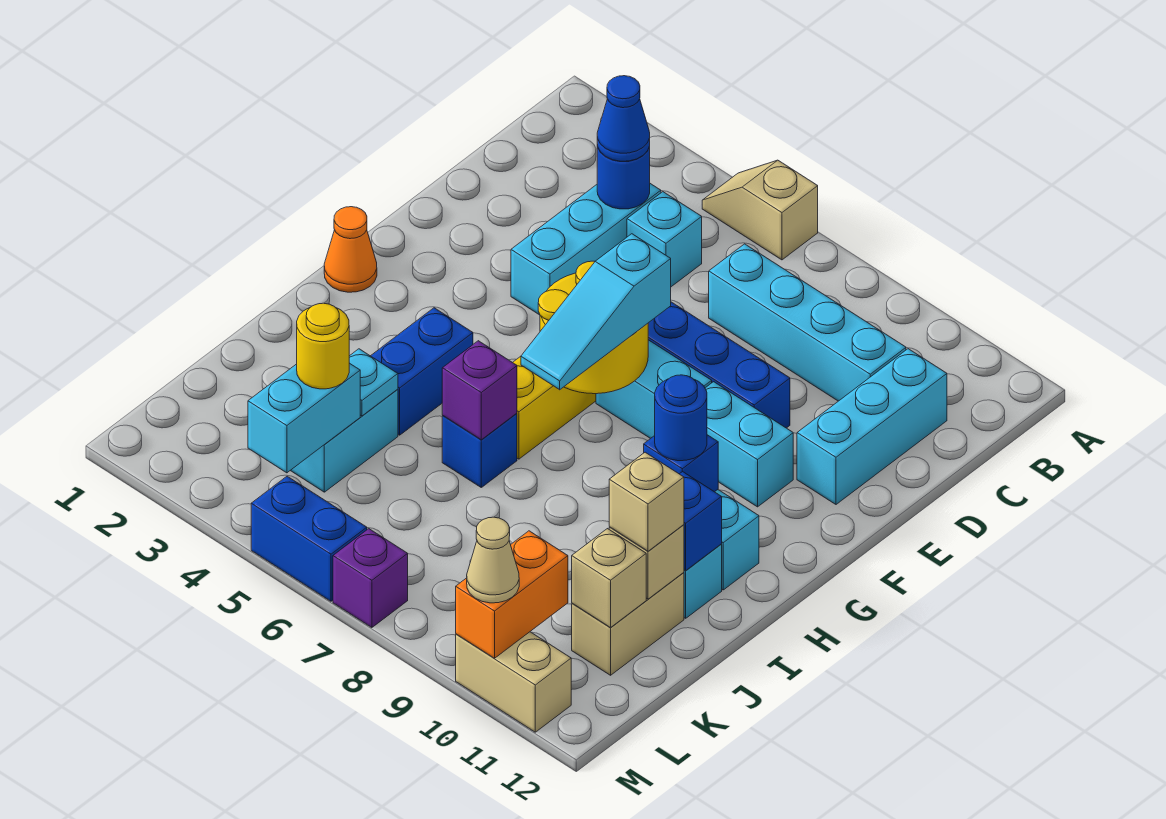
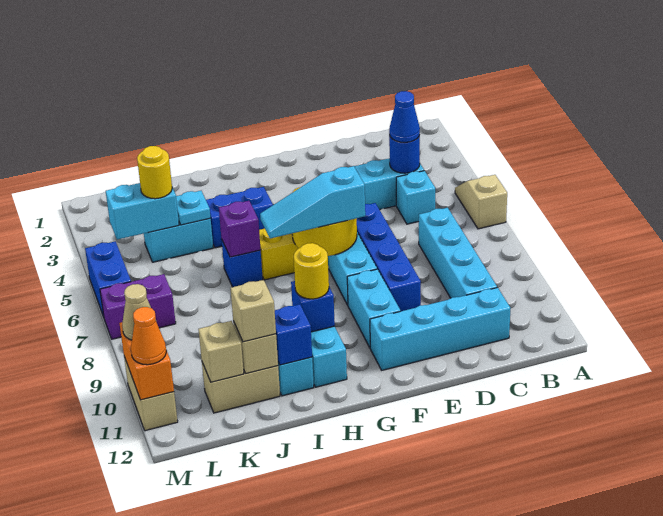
cyan 1x3 brick [797,349,947,504] -> cyan 1x4 brick [370,288,511,370]
orange 1x1 cone [324,207,377,292] -> orange 1x1 cone moved to [131,307,166,365]
blue 1x1 round brick [655,375,707,461] -> yellow 1x1 round brick [294,243,329,299]
orange 1x2 brick [456,531,568,658] -> orange 1x2 brick turned to [119,322,174,400]
purple 1x1 brick [333,529,408,628] -> purple 1x2 brick [100,274,176,339]

